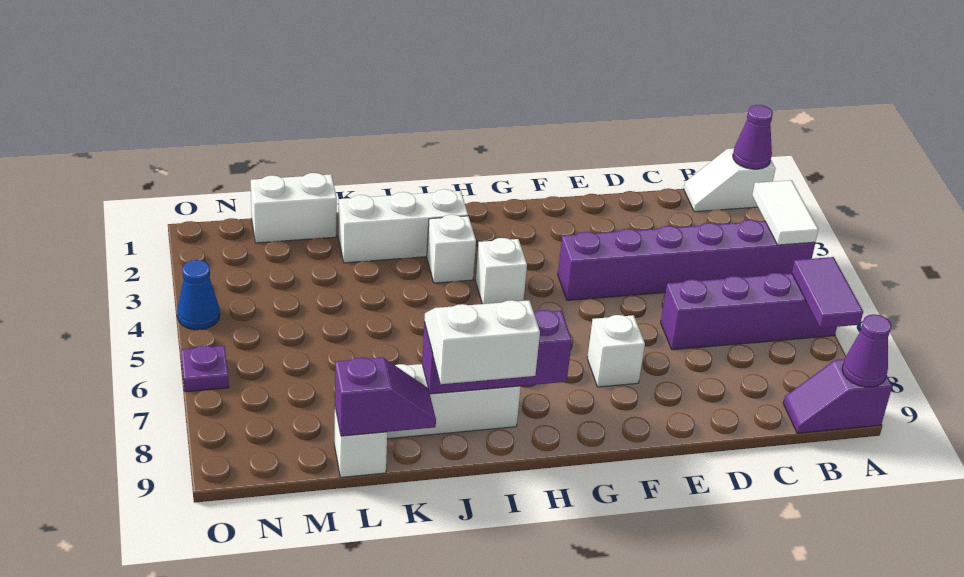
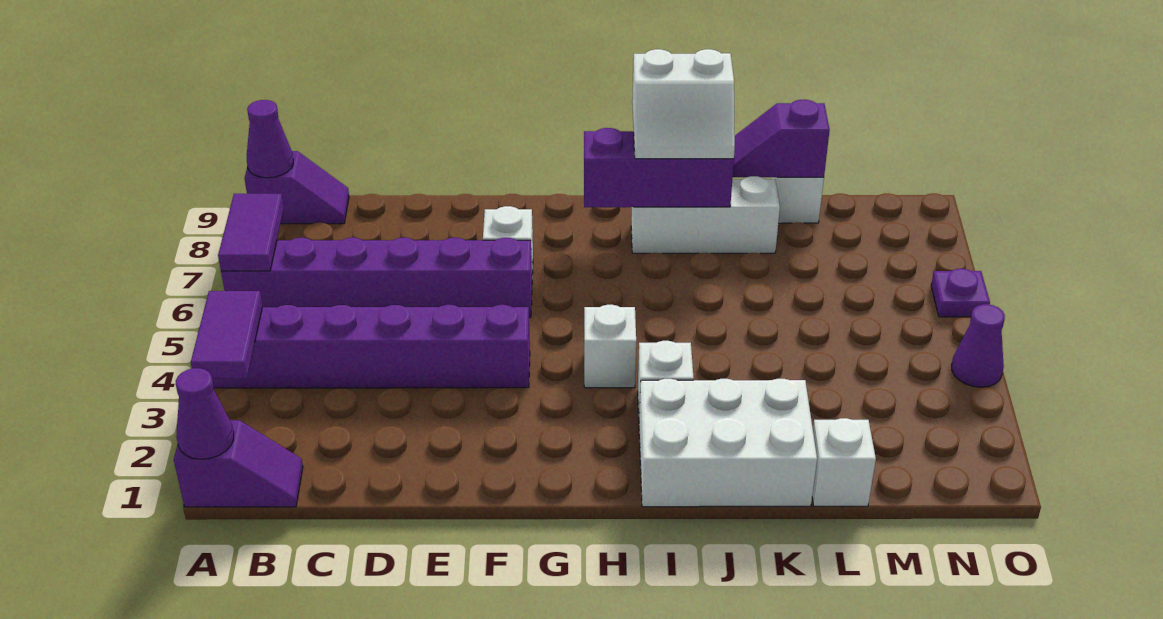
white 1x2 slope [684,148,775,212] -> purple 1x2 slope [174,420,303,507]
white 1x2 tile [752,180,818,245] -> purple 1x2 tile [191,291,263,378]
purple 1x4 brick [661,273,837,350] -> purple 1x6 brick [221,238,532,317]
white 1x3 brick [338,189,468,263] -> white 2x3 brick [639,379,817,507]
white 1x2 brick [251,173,337,243] -> white 1x1 brick [812,418,876,506]
blue 1x1 cone [177,260,220,330] -> purple 1x1 cone [952,304,1005,387]

